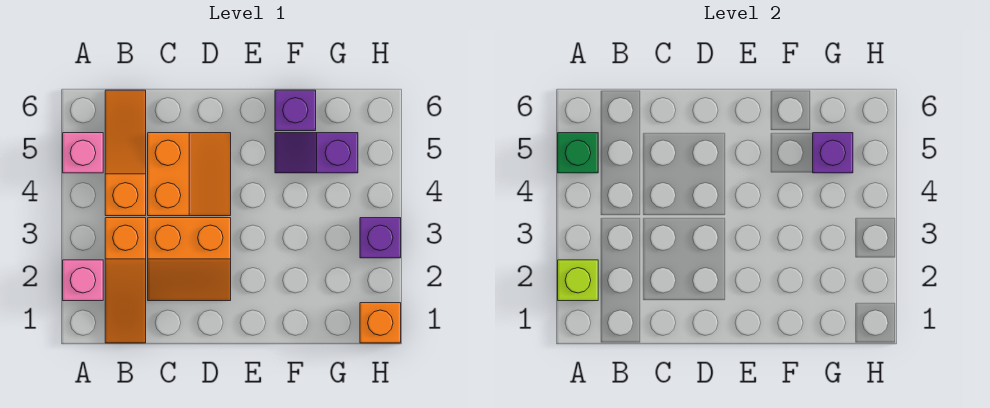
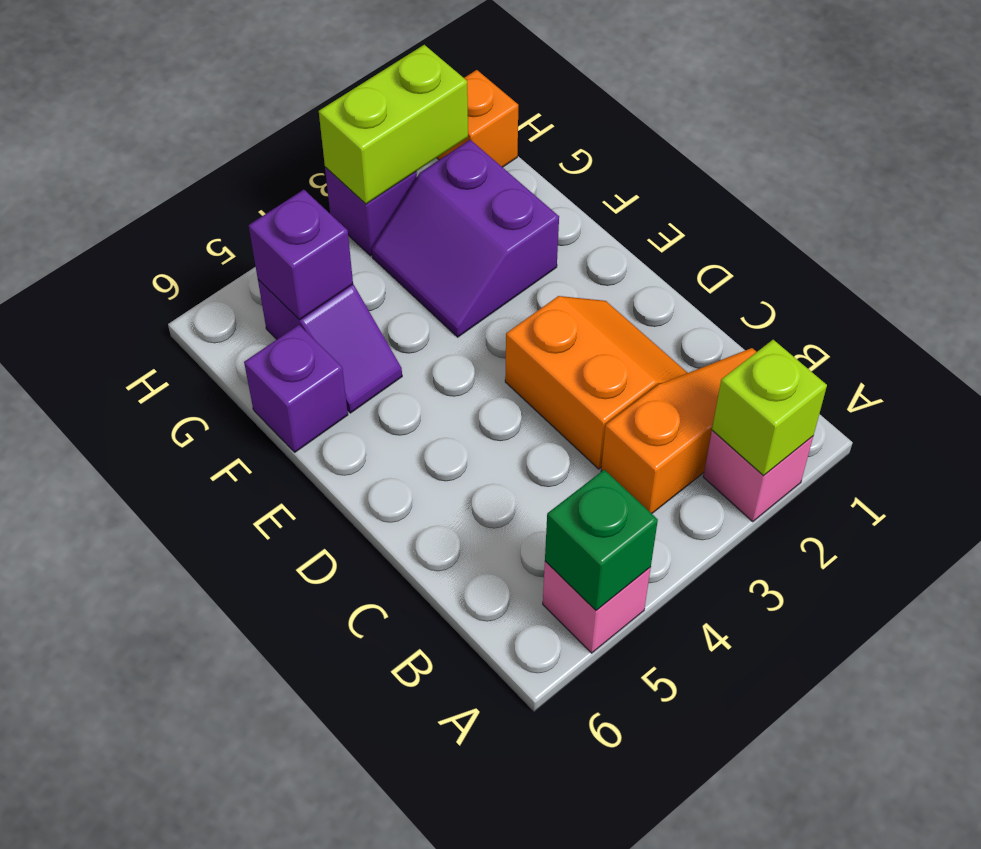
orange 1x3 slope [105,90,146,216] -> none
orange 2x2 slope [148,133,231,216] -> none
none -> purple 2x2 slope [372,140,559,337]
none -> lime 1x2 brick [319,45,468,204]

